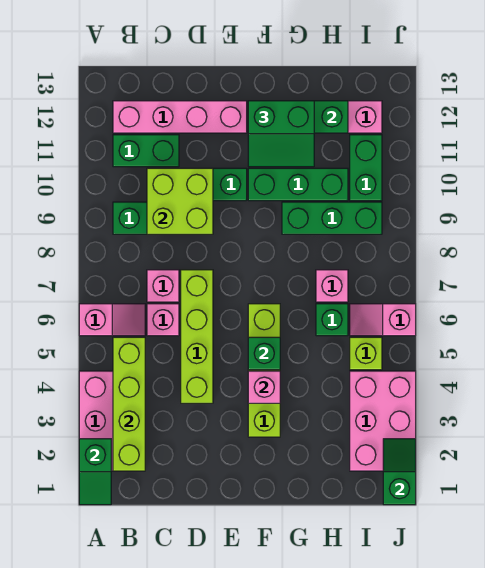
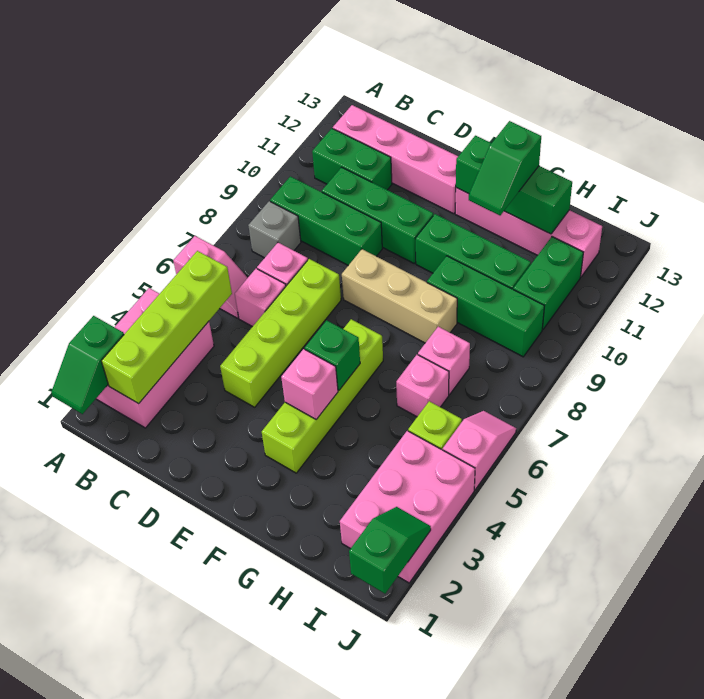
none -> grey 1x1 brick [248,201,301,258]
lime 2x2 brick [147,168,213,234] -> none
none -> tan 1x3 brick [342,249,457,343]
green 2x2 slope [248,101,314,167] -> green 1x2 slope [469,121,541,215]
green 1x1 brick [316,304,348,336] -> pink 1x1 brick [396,355,449,417]
pink 1x2 slope [350,304,416,336] -> pink 1x2 slope turned to [443,411,516,490]

